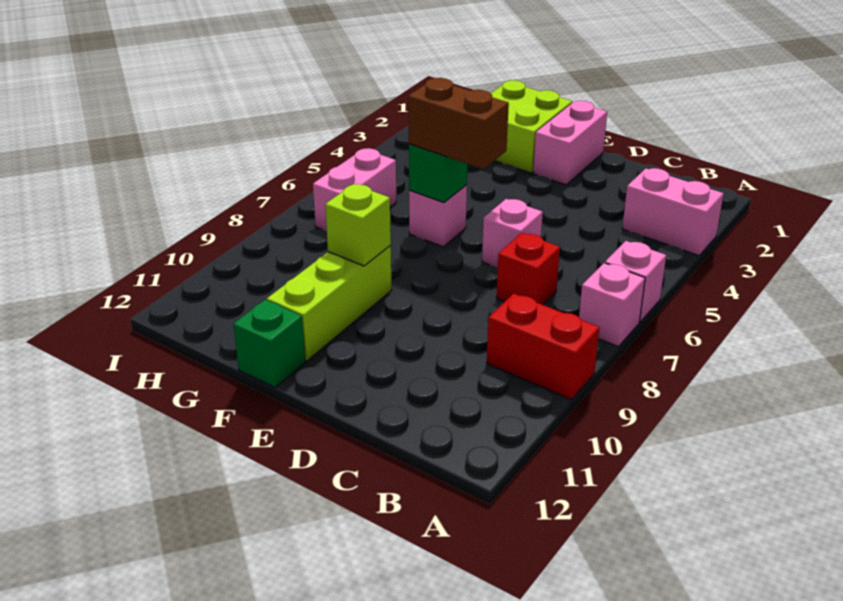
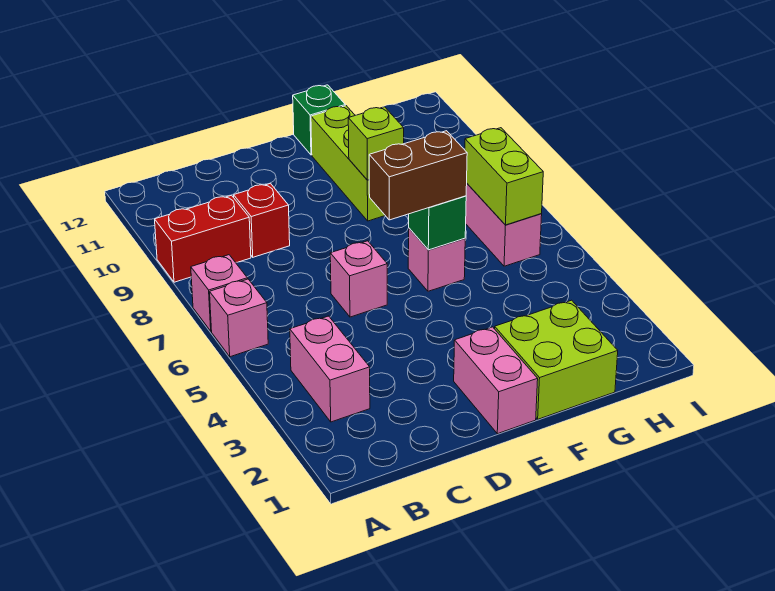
pink 1x2 brick [622,168,724,256] -> pink 1x2 brick turned to [290,316,370,422]
red 1x1 brick [496,233,560,305] -> red 1x1 brick moved to [234,183,290,257]
none -> lime 1x2 brick [465,128,543,225]

